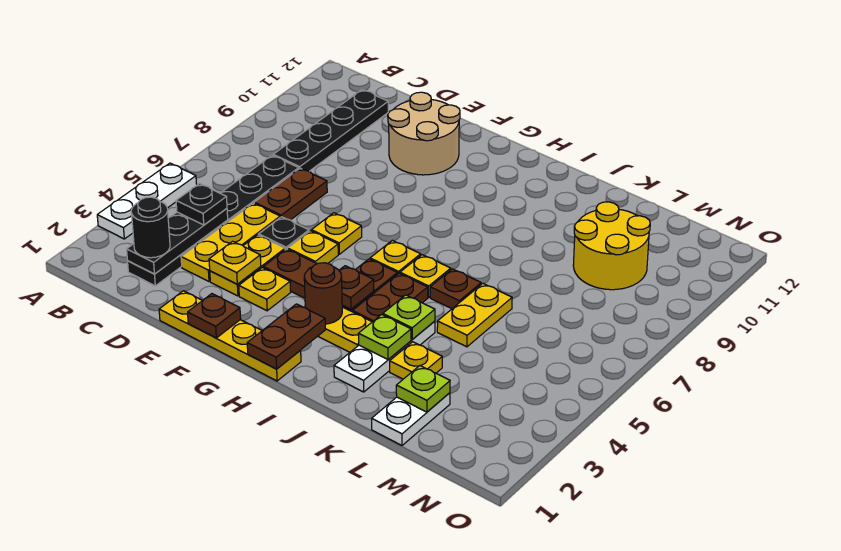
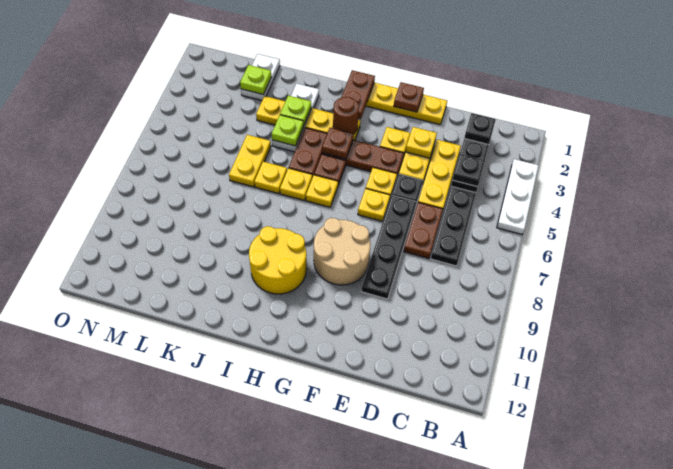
black 1x1 round brick [131,197,170,258] -> black 1x1 plate [464,113,496,145]
black 1x4 plate [273,90,388,171] -> black 1x4 plate moved to [361,195,417,299]
tan 2x2 round brick [388,92,460,175] -> tan 2x2 round brick moved to [314,218,371,285]
brown 1x1 plate [430,269,481,309] -> yellow 1x1 plate [254,162,287,194]
yellow 2x2 round brick [573,202,650,290] -> yellow 2x2 round brick moved to [249,226,307,294]

